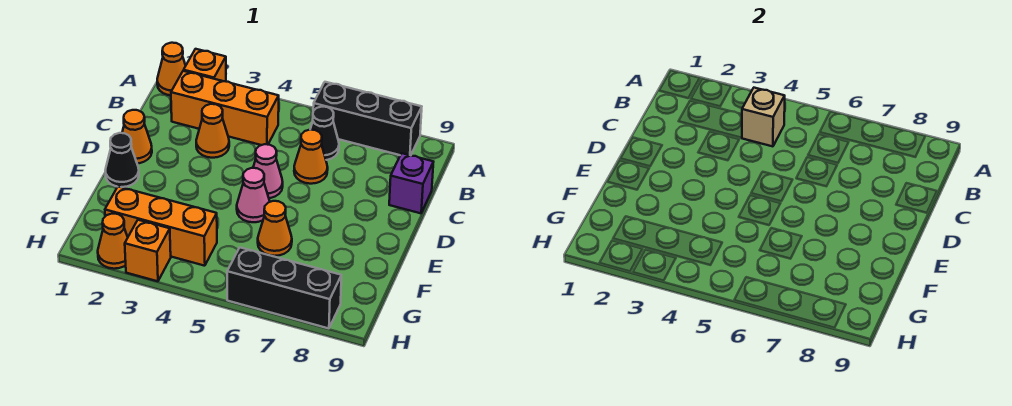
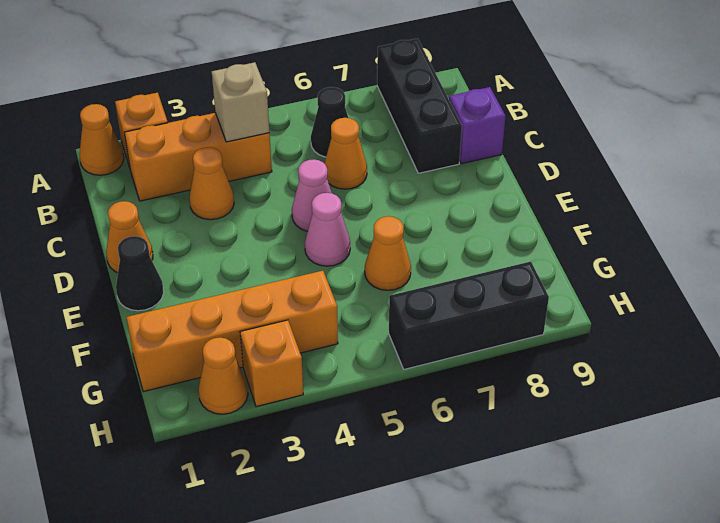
black 1x3 brick [313,82,422,156] -> black 1x3 brick turned to [377,38,462,173]
orange 1x3 brick [105,187,217,266] -> orange 1x4 brick [126,271,338,392]

